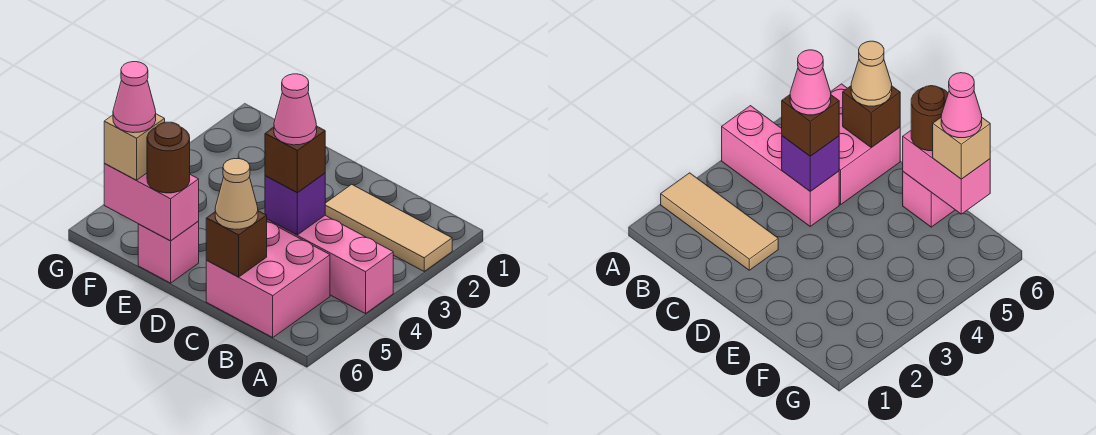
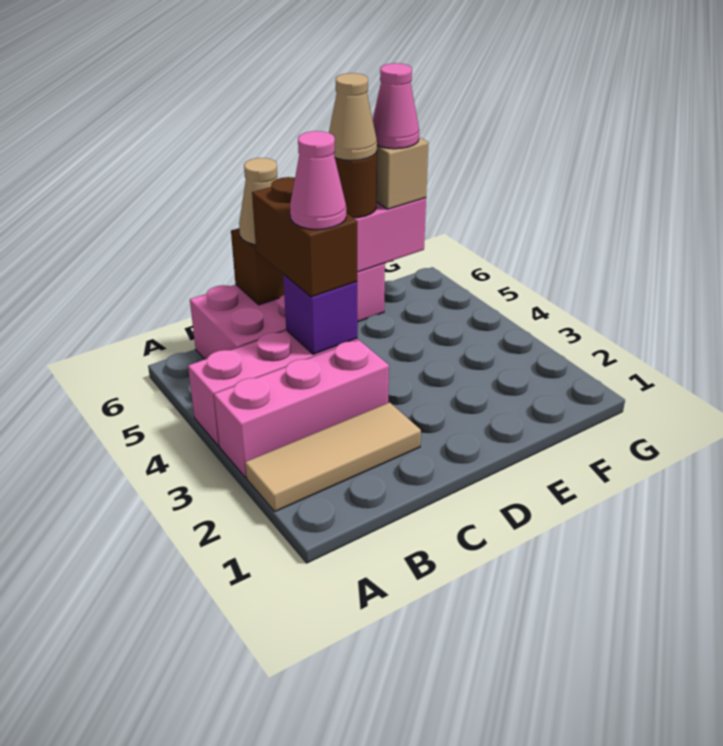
none -> pink 1x3 brick [214,340,389,478]
brown 1x1 brick [265,127,325,192] -> brown 1x2 brick [252,177,357,297]
none -> tan 1x1 cone [329,73,377,161]

